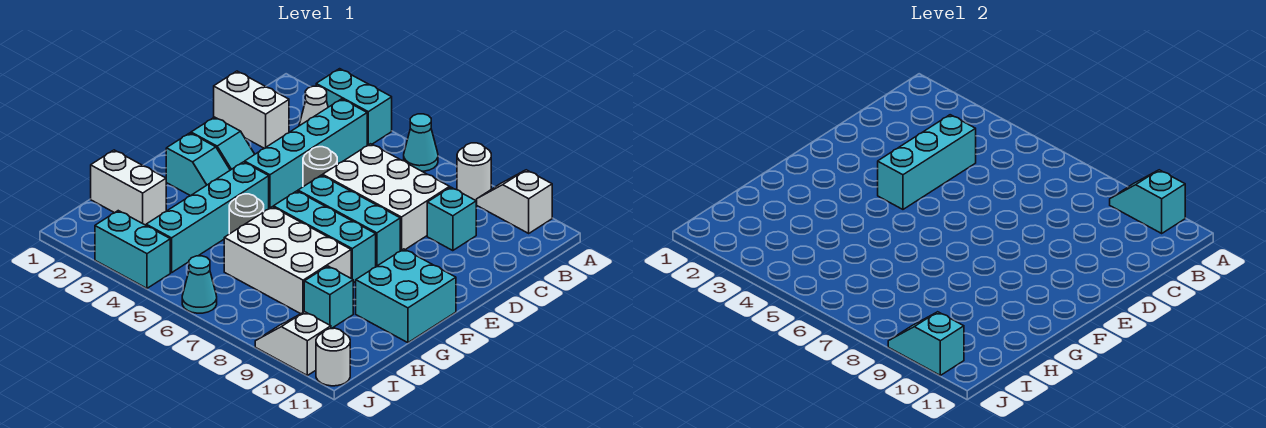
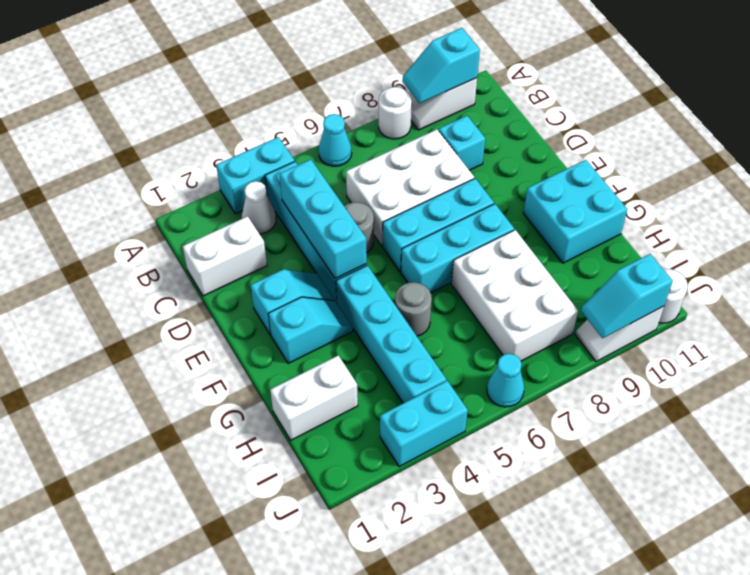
white 2x3 brick [224,207,351,314] -> white 2x3 brick turned to [452,230,578,361]
cyan 1x1 brick [304,266,353,329] -> none

